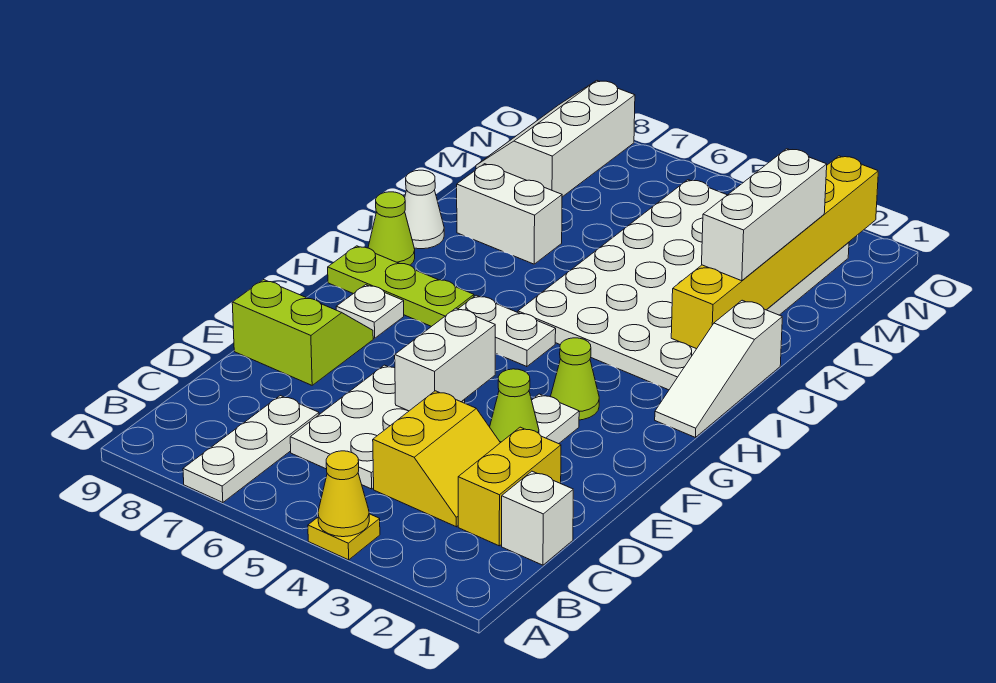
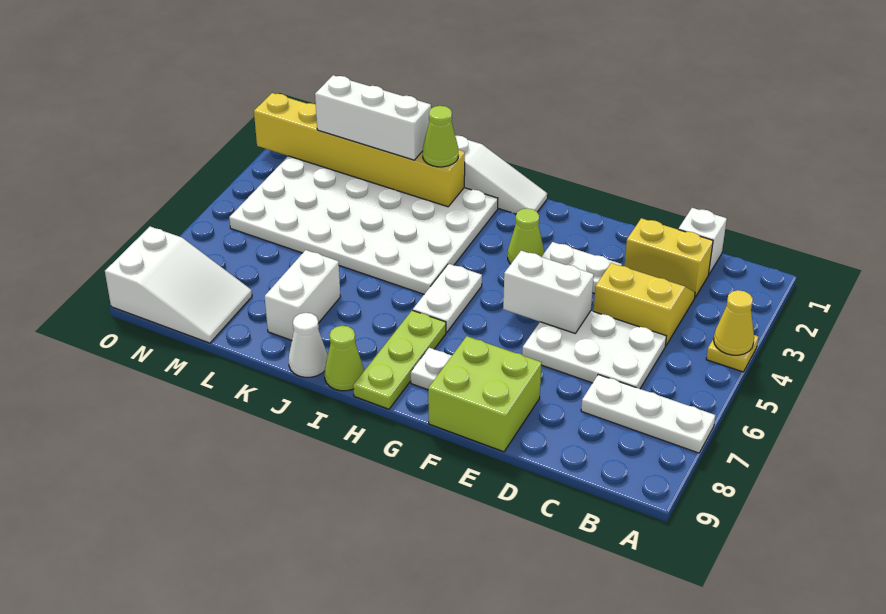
lime 1x1 cone [490,369,539,443] -> lime 1x1 cone moved to [423,106,458,167]
lime 2x2 slope [232,280,373,385] -> lime 2x2 brick [428,336,542,452]
white 2x3 slope [476,81,635,197] -> white 2x3 slope turned to [105,227,252,343]

